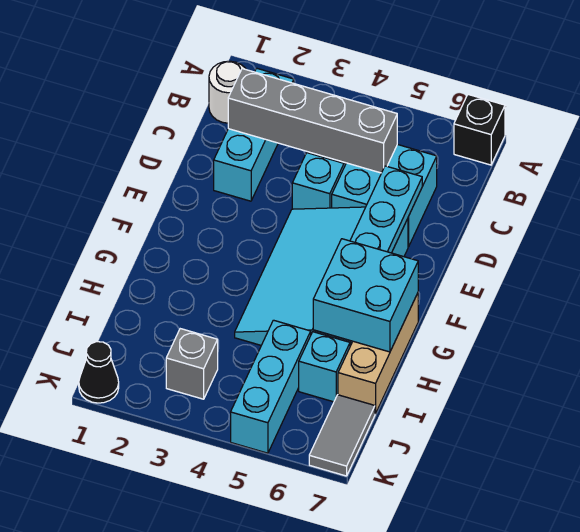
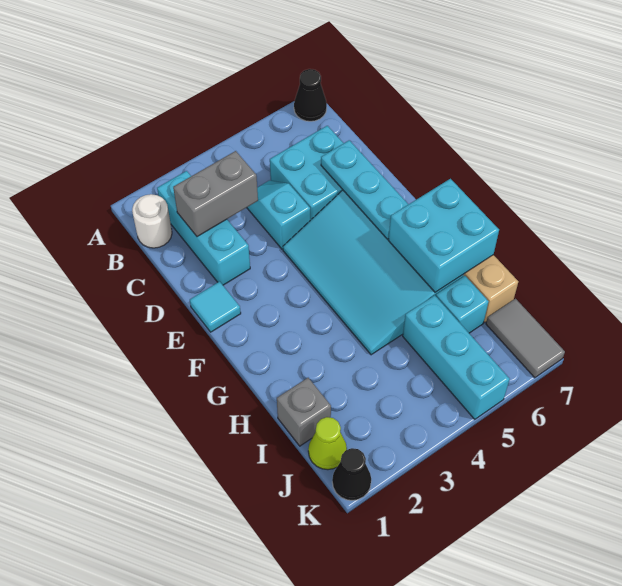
black 1x1 brick [454,95,505,165] -> black 1x1 cone [294,69,327,121]
grey 1x4 brick [228,69,397,173] -> grey 1x2 brick [173,151,258,237]
none -> cyan 1x1 tile [190,282,241,332]
none -> lime 1x1 cone [308,417,347,470]
grey 1x1 brick [166,329,218,399] -> grey 1x1 brick moved to [277,378,331,446]

